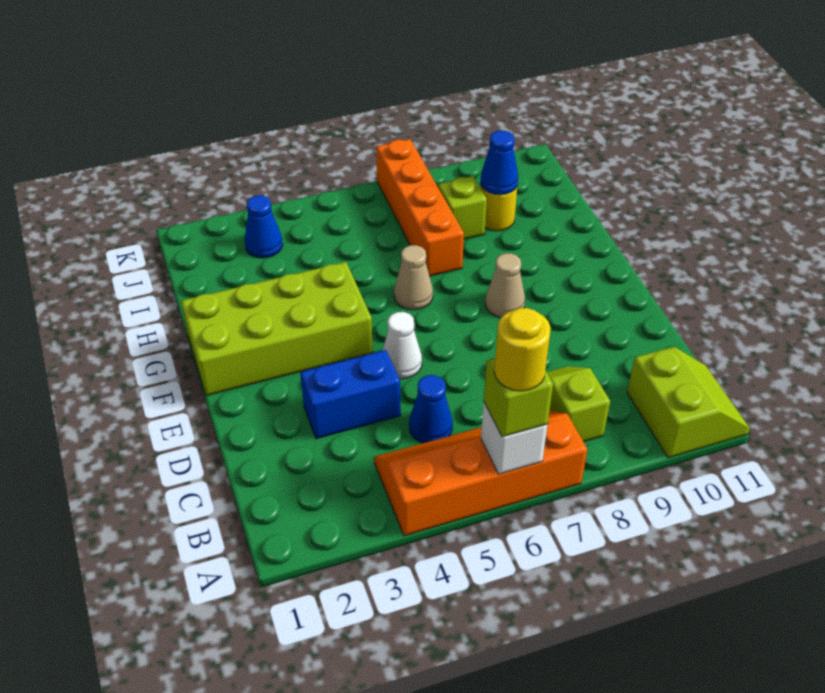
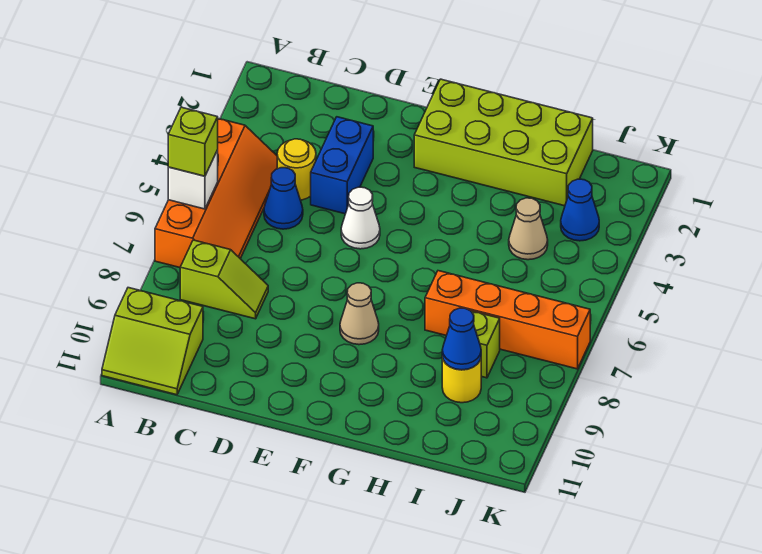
yellow 1x1 round brick [494,308,551,391] -> yellow 1x1 round brick moved to [277,139,316,200]
lime 2x4 brick [181,262,373,396] -> lime 2x4 brick turned to [414,79,593,206]
tan 1x1 cone [394,245,433,310] -> tan 1x1 cone moved to [509,198,548,260]

